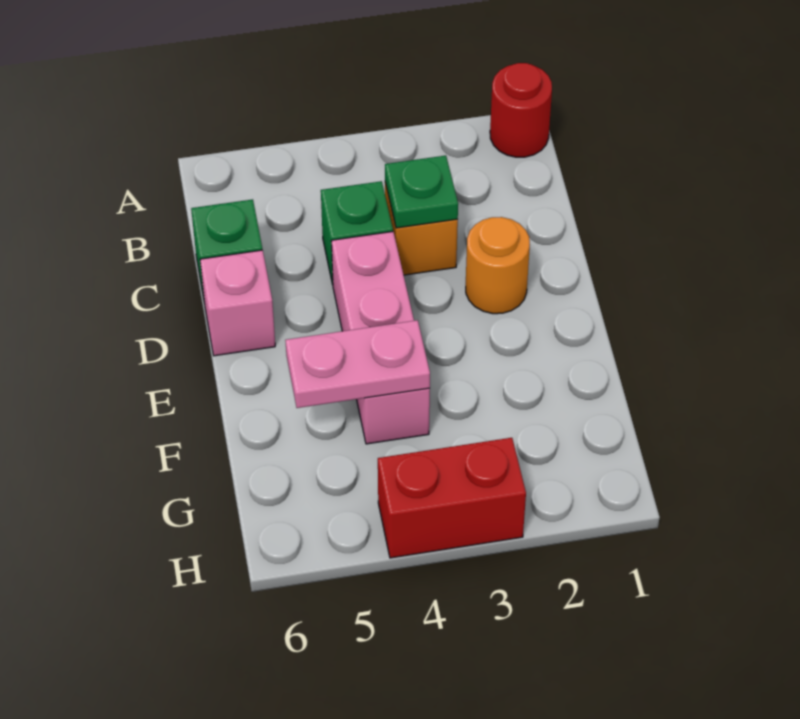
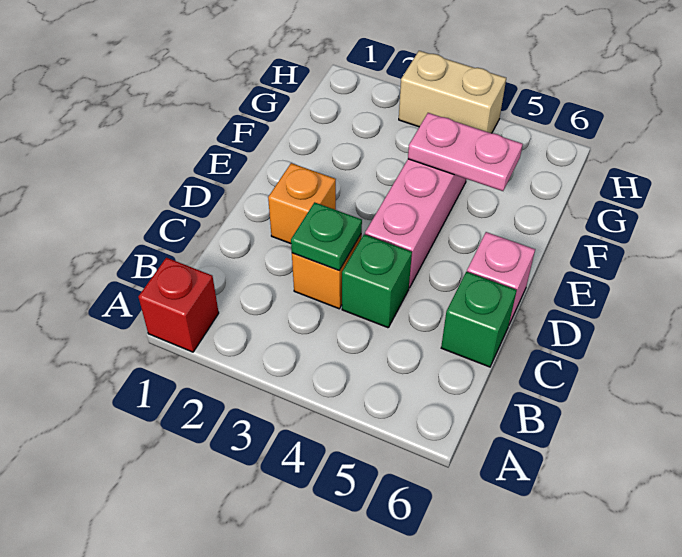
red 1x1 round brick [490,63,552,157] -> red 1x1 brick [139,258,219,352]
orange 1x1 round brick [466,217,530,314] -> orange 1x1 brick [268,163,336,244]
red 1x2 brick [378,438,526,558] -> tan 1x2 brick [399,51,506,133]

